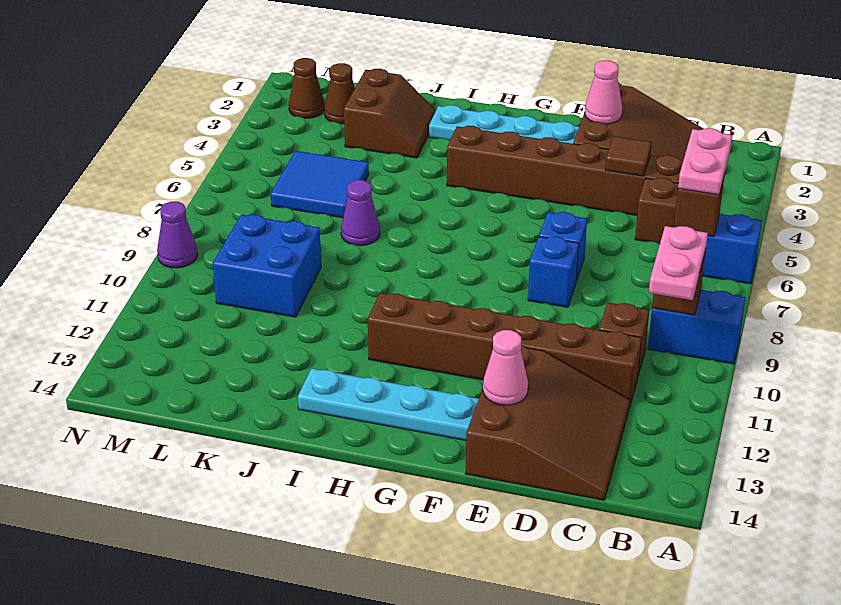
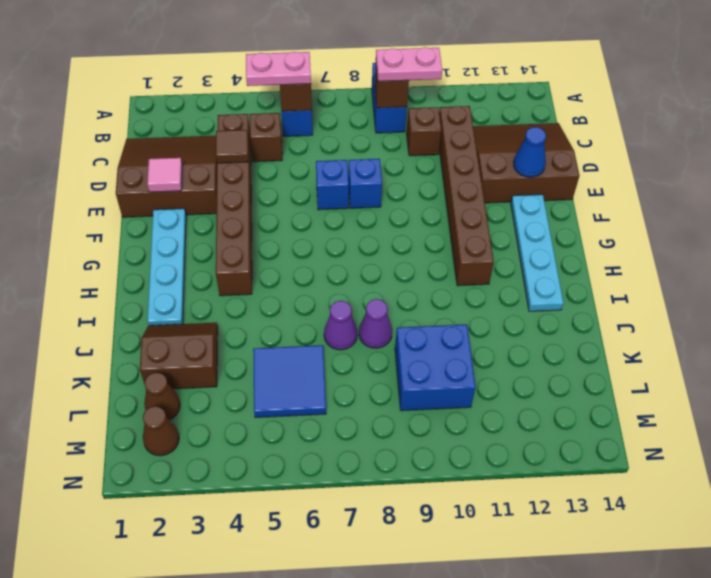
pink 1x1 cone [585,61,622,124] -> pink 1x1 tile [147,158,182,192]
pink 1x1 cone [483,330,528,405] -> blue 1x1 cone [514,127,546,177]
purple 1x1 cone [157,202,198,268] -> purple 1x1 cone moved to [359,299,392,348]

